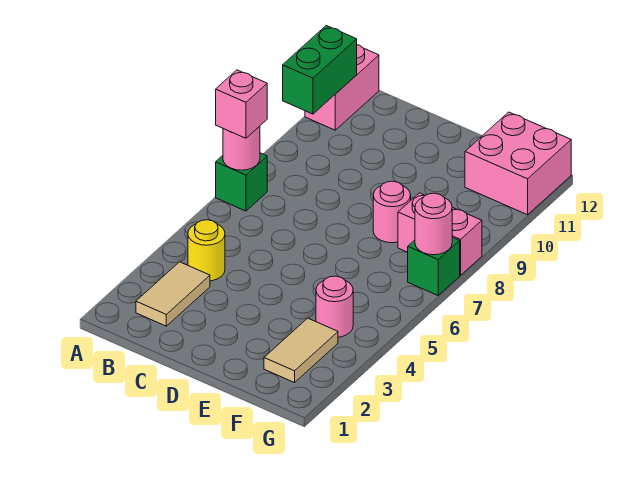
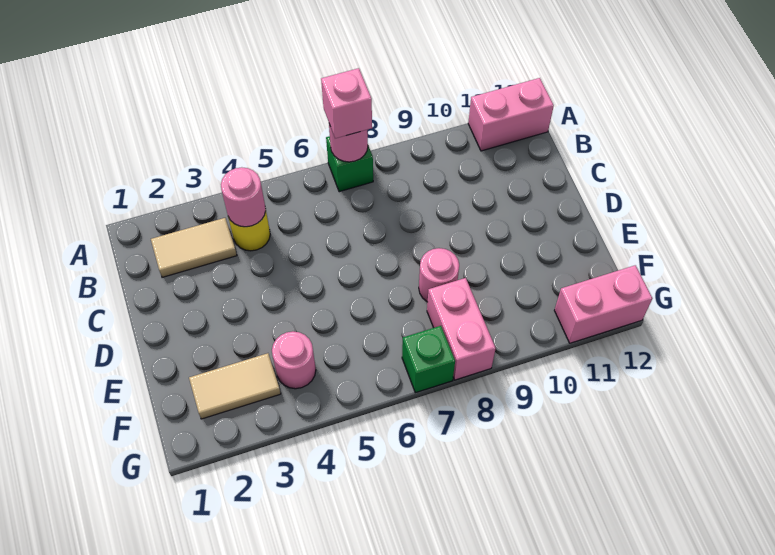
green 1x2 brick [283,26,357,114] -> none
pink 2x2 brick [465,112,571,215] -> pink 1x2 brick [554,265,652,343]
pink 1x1 round brick [415,193,452,255] -> pink 1x1 round brick moved to [221,167,266,227]

